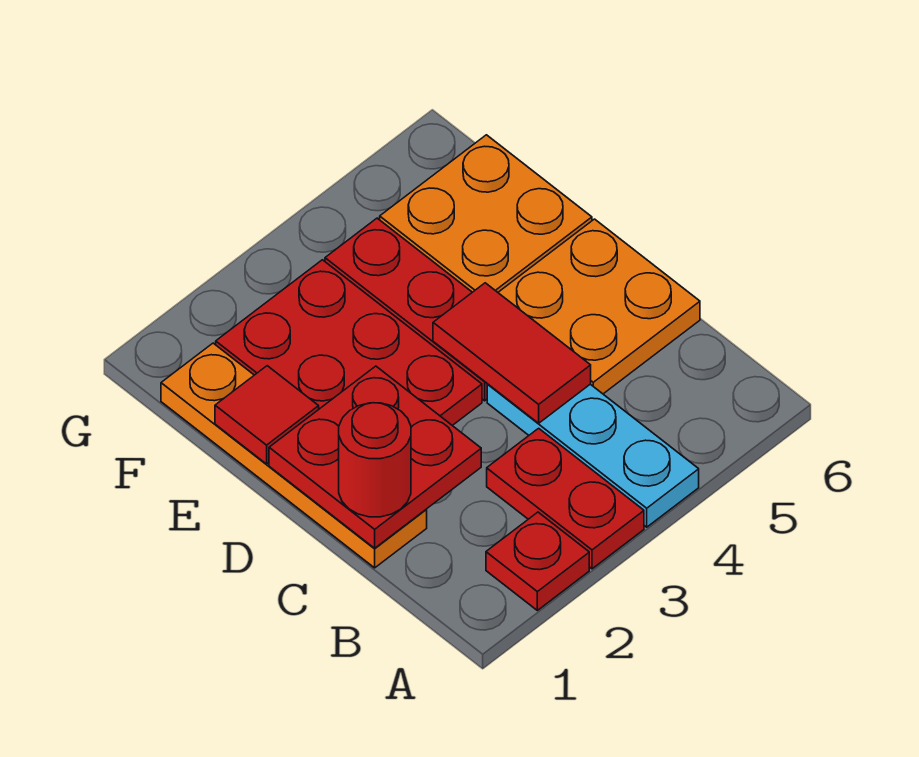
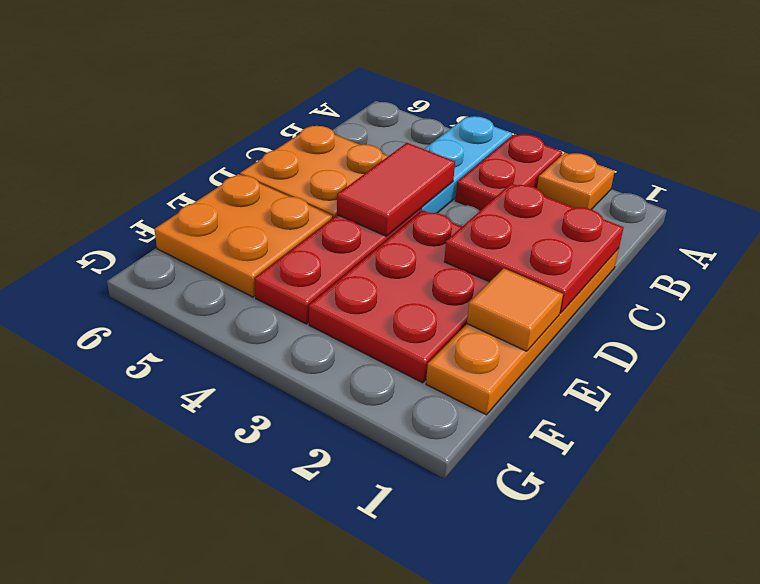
red 1x1 plate [486,512,589,610] -> orange 1x1 plate [537,153,615,210]
red 1x1 round brick [339,403,411,517] -> none
red 1x1 tile [215,366,319,464] -> orange 1x1 tile [467,268,563,351]

